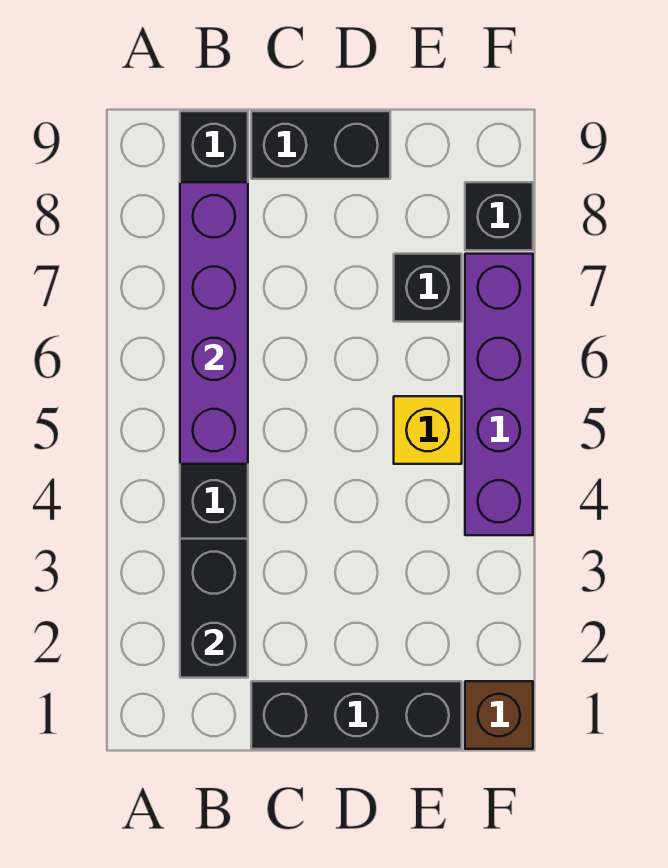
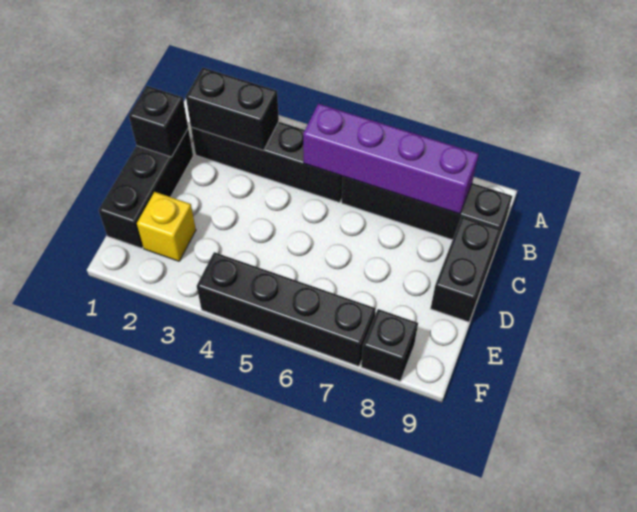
yellow 1x1 brick [394,396,462,464] -> yellow 1x1 brick moved to [137,192,196,261]
black 1x1 brick [394,254,462,322] -> black 1x1 brick moved to [129,86,188,157]
brown 1x1 brick [465,681,533,749] -> none
purple 1x4 brick [465,254,533,535] -> black 1x4 brick [197,252,376,366]

